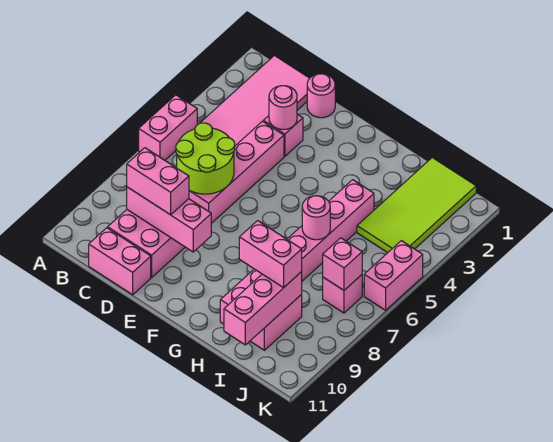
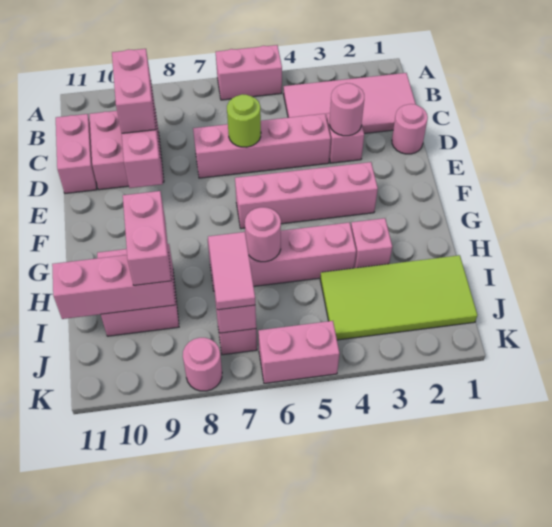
lime 2x2 round brick [176,123,235,194] -> lime 1x1 round brick [227,94,261,147]
none -> pink 1x4 brick [235,162,378,229]
none -> pink 1x1 brick [351,218,392,268]
none -> pink 1x2 tile [208,232,255,310]
none -> pink 1x1 round brick [183,338,222,391]

